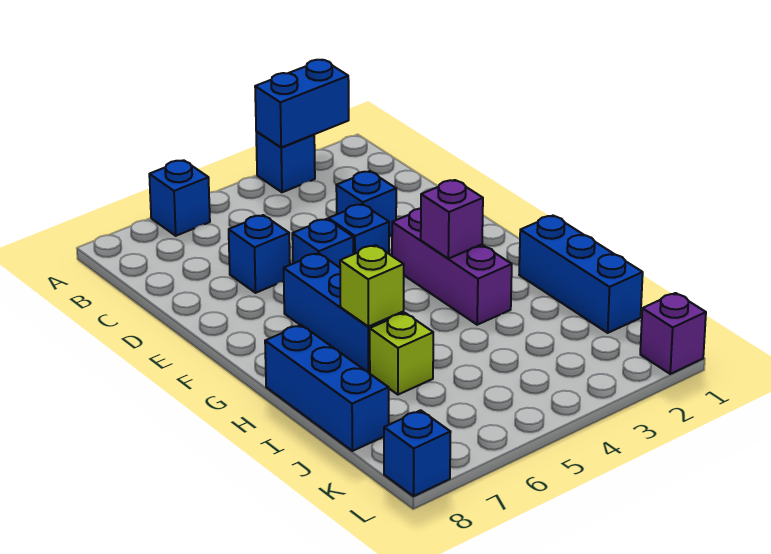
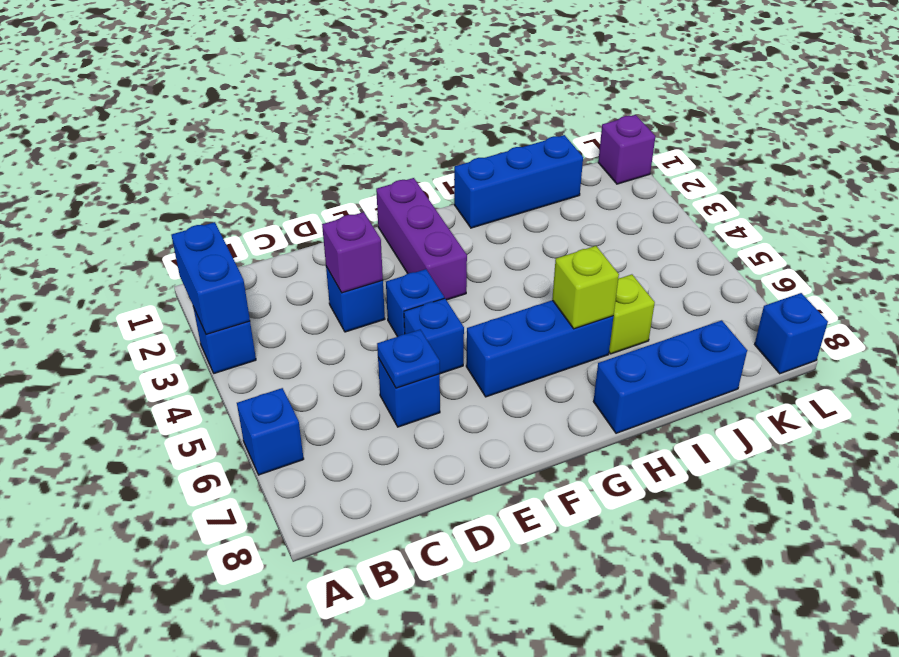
none -> blue 1x1 plate [377,330,440,388]
purple 1x3 brick [392,208,512,325] -> purple 1x3 brick turned to [376,178,467,300]
purple 1x1 brick [421,180,483,259] -> purple 1x1 brick moved to [322,212,383,293]

